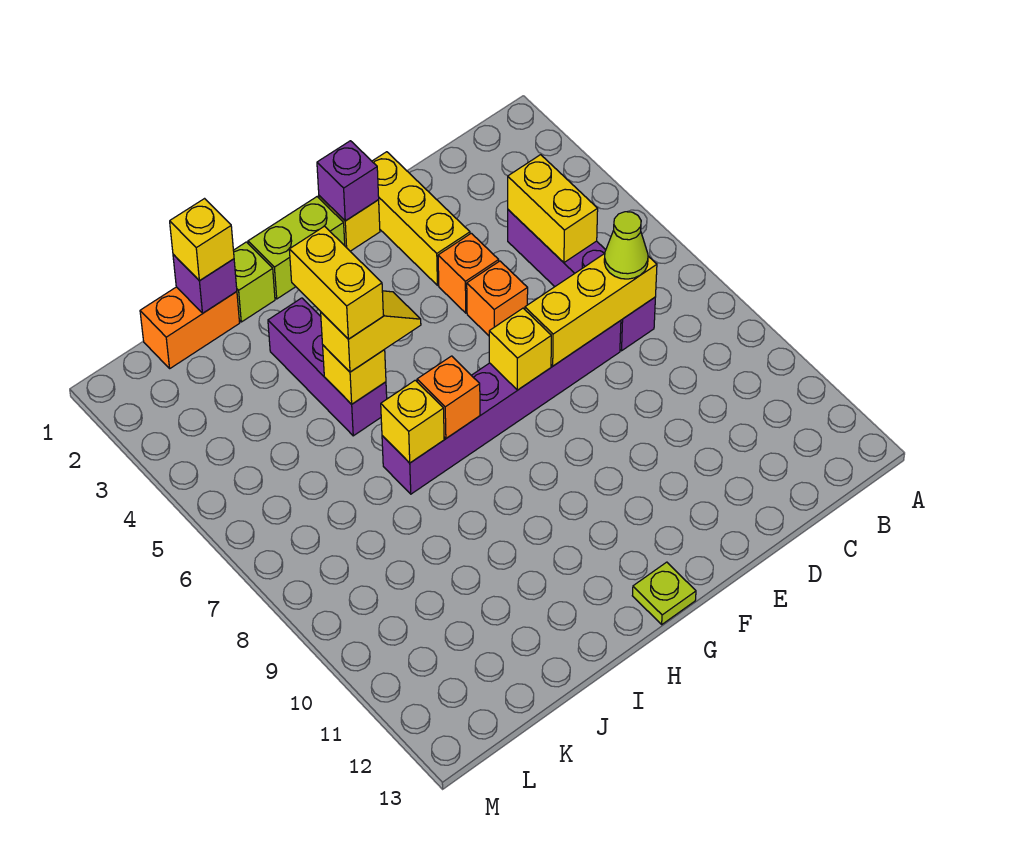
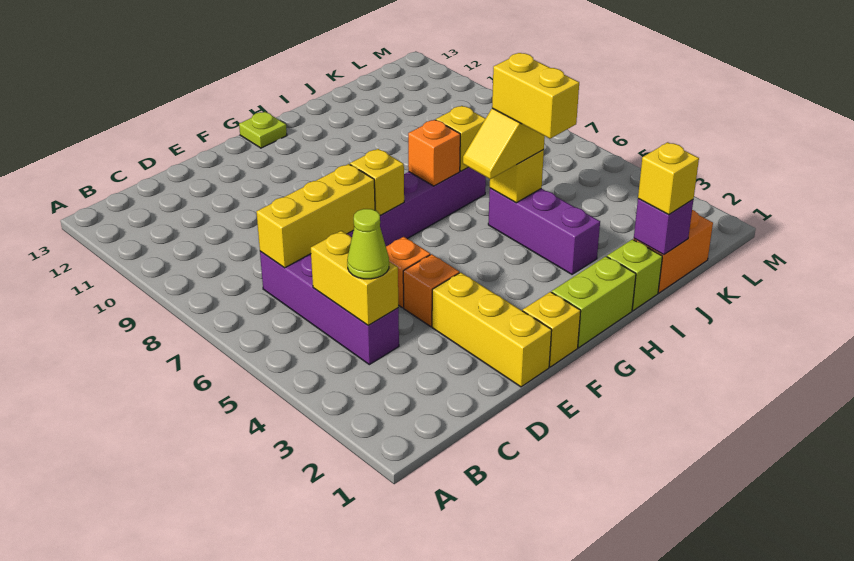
lime 1x1 cone [604,212,648,279] -> lime 1x1 cone moved to [347,209,389,279]
purple 1x1 brick [317,141,379,221] -> none

